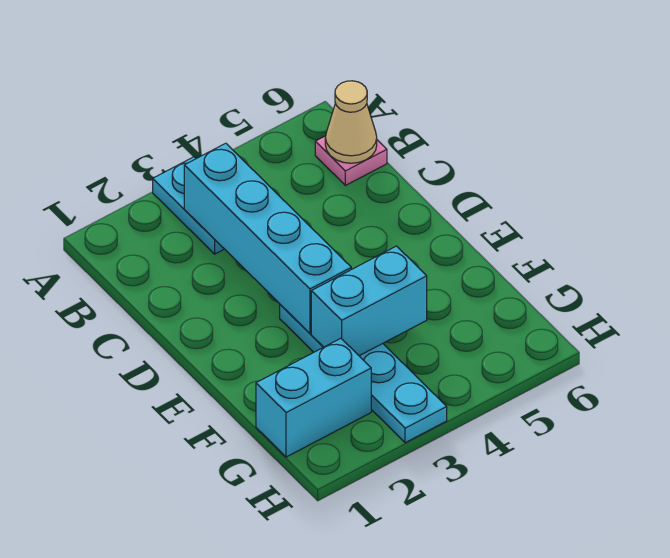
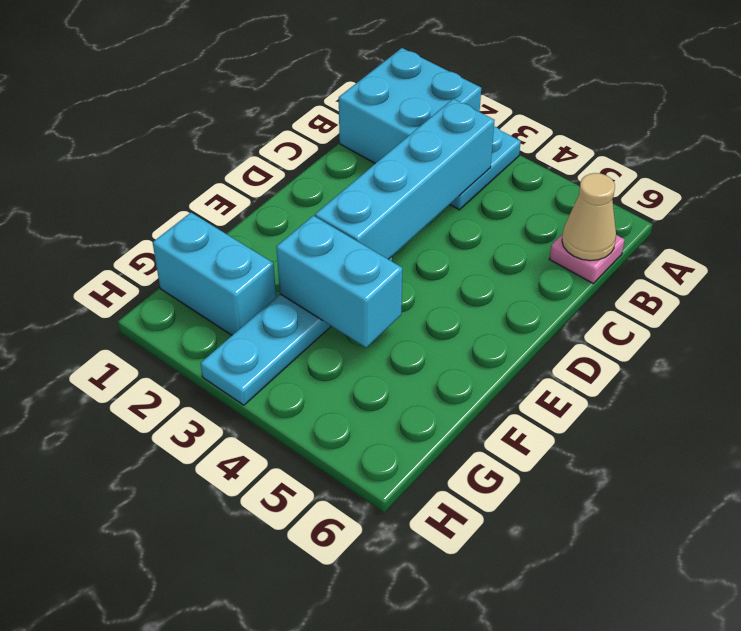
none -> cyan 2x2 brick [339,48,481,163]

